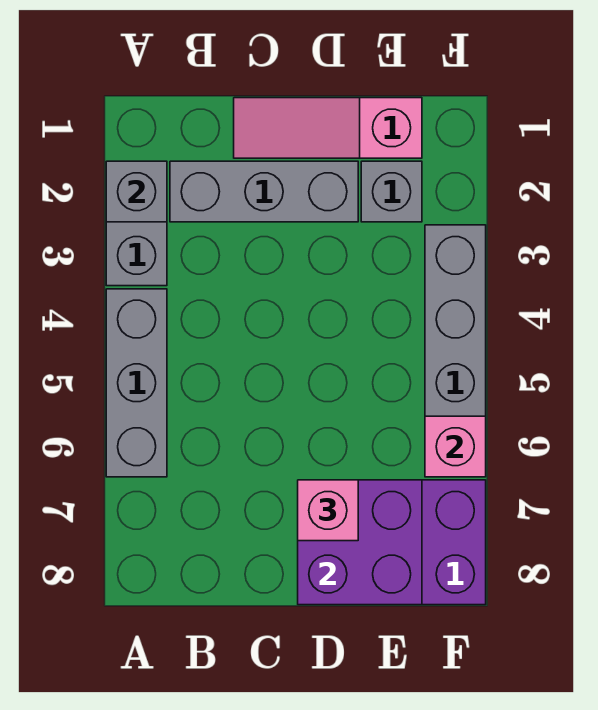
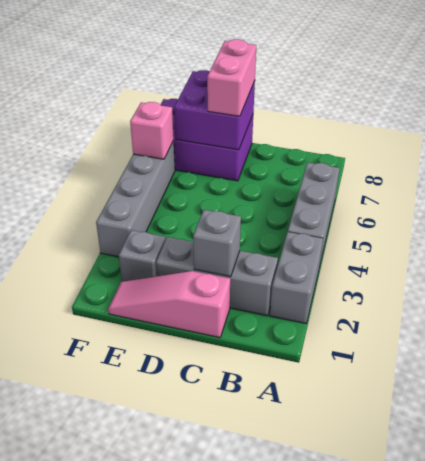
grey 1x1 brick [106,161,167,222] -> grey 1x1 brick moved to [193,210,241,277]
pink 1x3 slope [234,98,422,158] -> pink 1x3 slope turned to [108,271,230,338]
pink 1x1 brick [298,480,358,541] -> pink 1x2 brick [207,39,256,116]

